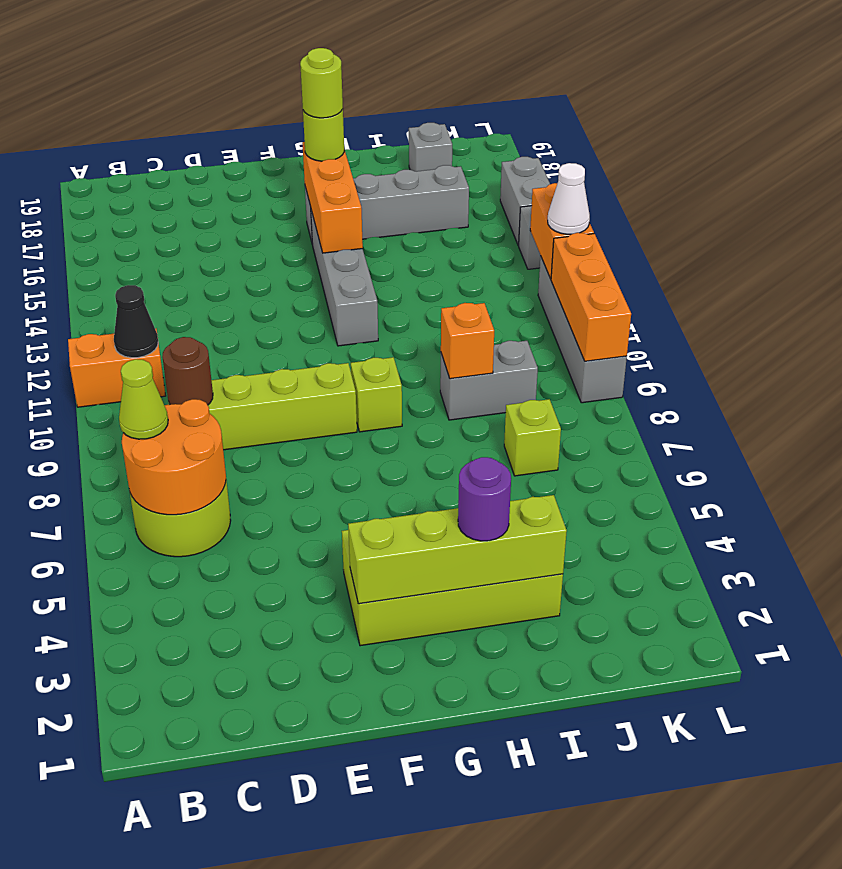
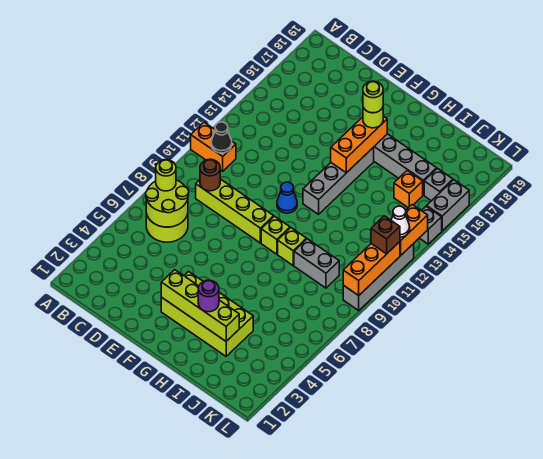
orange 2x2 round brick [122,399,226,515] -> lime 2x2 round brick [146,180,189,227]
lime 1x1 cone [119,359,168,439] -> lime 1x1 round brick [156,160,176,191]
none -> blue 1x1 cone [277,182,297,213]
orange 1x1 brick [441,303,494,379] -> orange 1x1 brick moved to [394,171,423,208]
lime 1x1 brick [504,399,561,476] -> lime 1x1 brick moved to [278,228,306,265]
grey 1x1 brick [409,123,452,171] -> grey 1x1 brick moved to [424,169,453,201]
none -> brown 1x1 brick [371,216,400,254]

